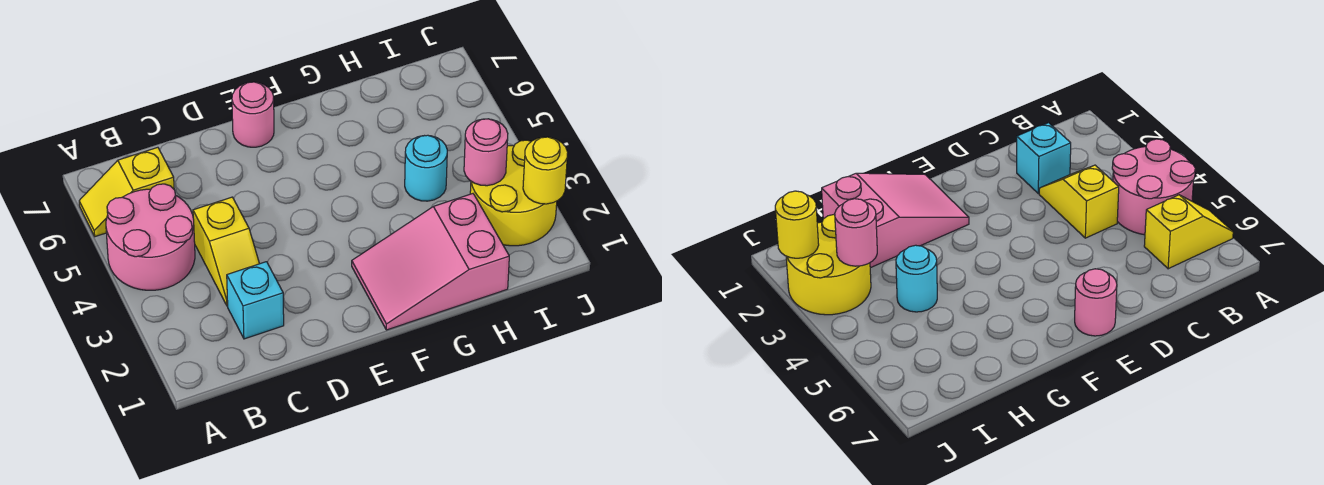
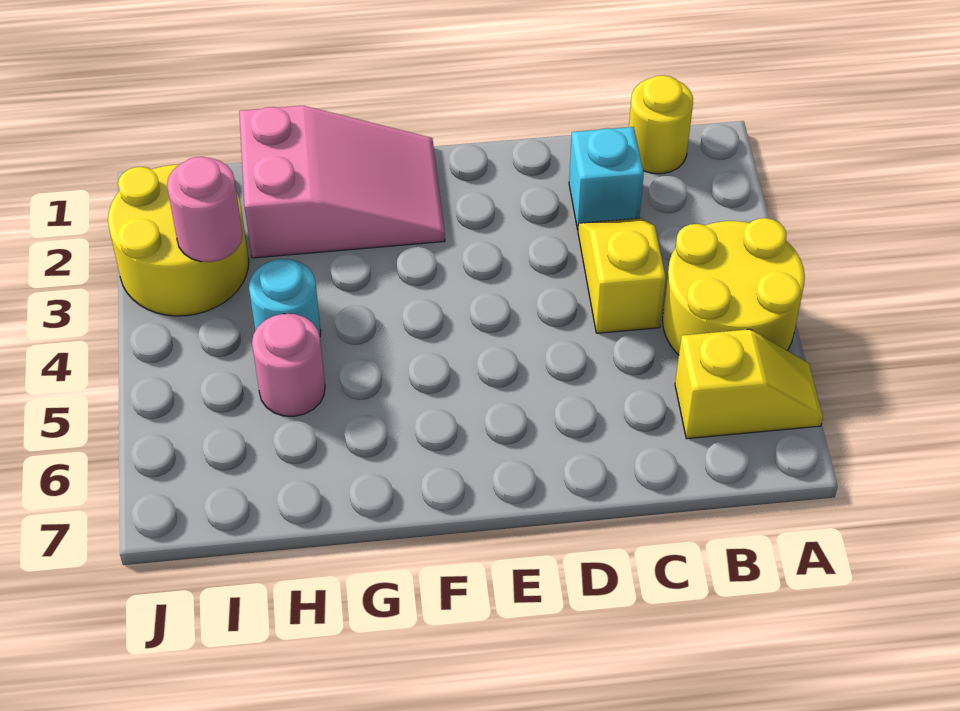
pink 2x2 round brick [106,184,195,290] -> yellow 2x2 round brick [663,218,805,355]
pink 1x1 round brick [232,82,274,147] -> pink 1x1 round brick moved to [252,314,325,416]
yellow 1x1 round brick [523,137,568,204] -> yellow 1x1 round brick moved to [629,75,693,174]

